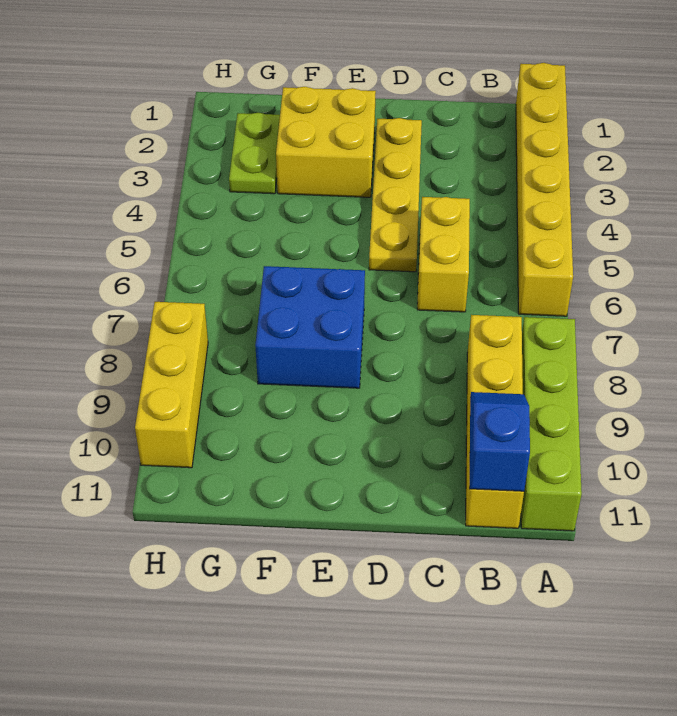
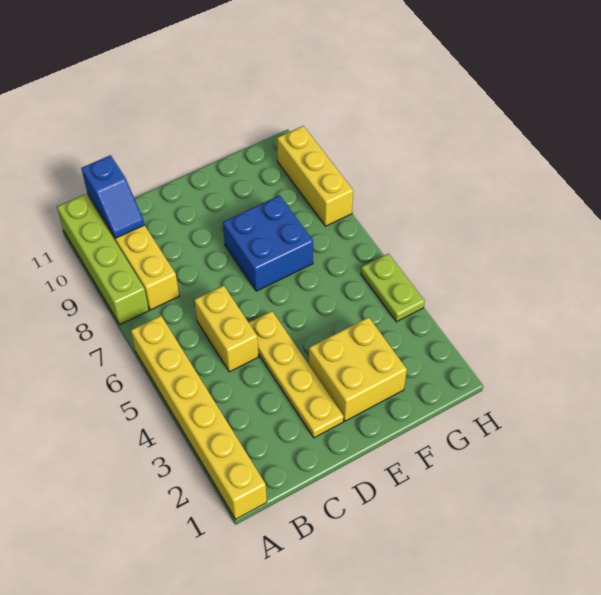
lime 1x2 plate [229,113,280,194] -> lime 1x2 plate moved to [361,254,425,322]

